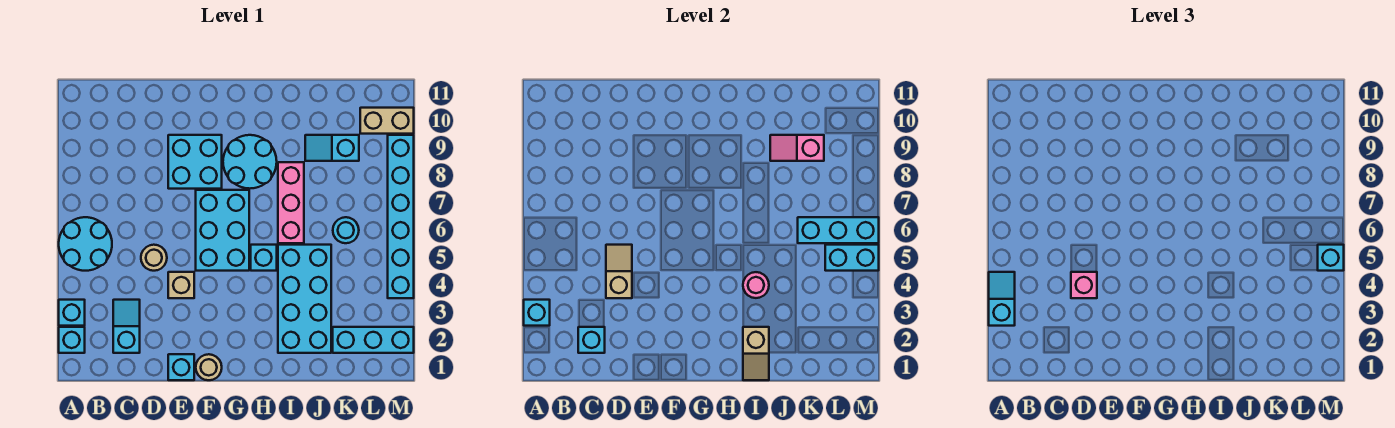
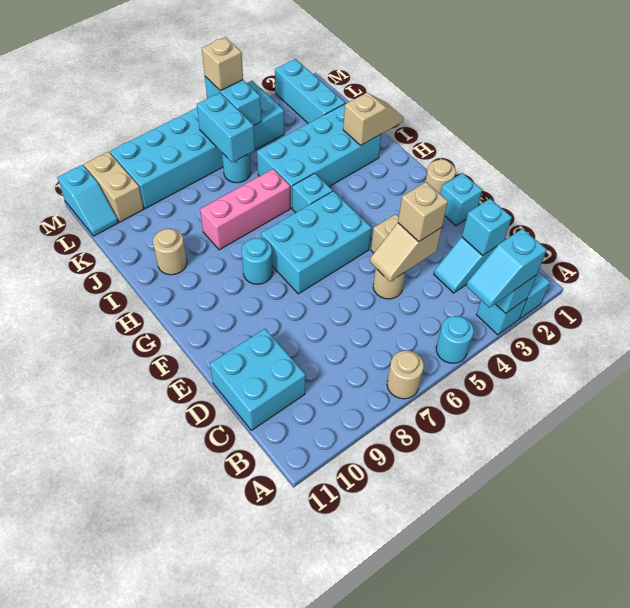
cyan 2x2 round brick [59,217,112,271] -> cyan 1x1 round brick [436,316,474,363]
none -> tan 1x1 round brick [387,350,424,399]
pink 1x1 brick [1071,272,1097,298] -> tan 1x1 brick [398,182,448,242]
cyan 2x2 brick [168,135,222,189] -> cyan 2x2 brick moved to [210,329,306,430]
cyan 2x2 round brick [223,135,277,189] -> cyan 1x1 round brick [241,238,273,284]
pink 1x1 round brick [743,272,769,298] -> none
none -> tan 1x1 round brick [153,229,187,275]
cyan 1x2 slope [305,135,359,161] -> cyan 1x2 slope moved to [57,165,118,236]
pink 1x2 slope [770,135,824,161] -> none
cyan 1x3 brick [798,217,879,243] -> cyan 1x2 brick [197,93,255,162]
cyan 1x6 brick [388,135,414,298] -> cyan 2x6 brick [110,81,284,209]
cyan 1x1 brick [1318,245,1344,271] -> tan 1x1 brick [202,37,243,91]

